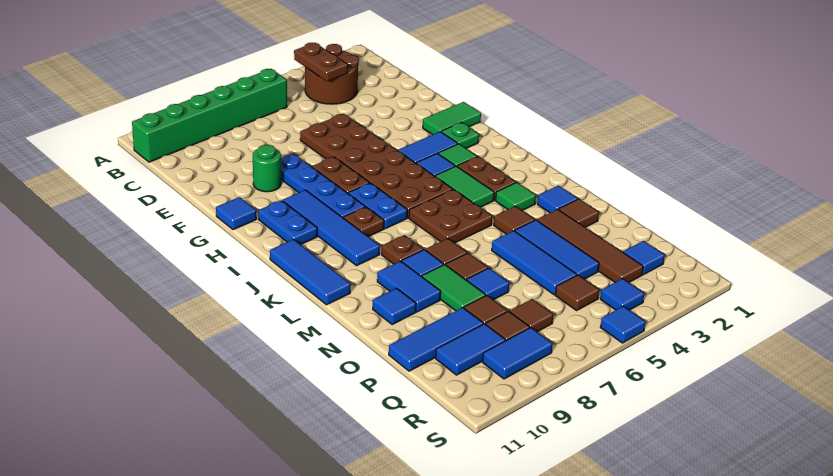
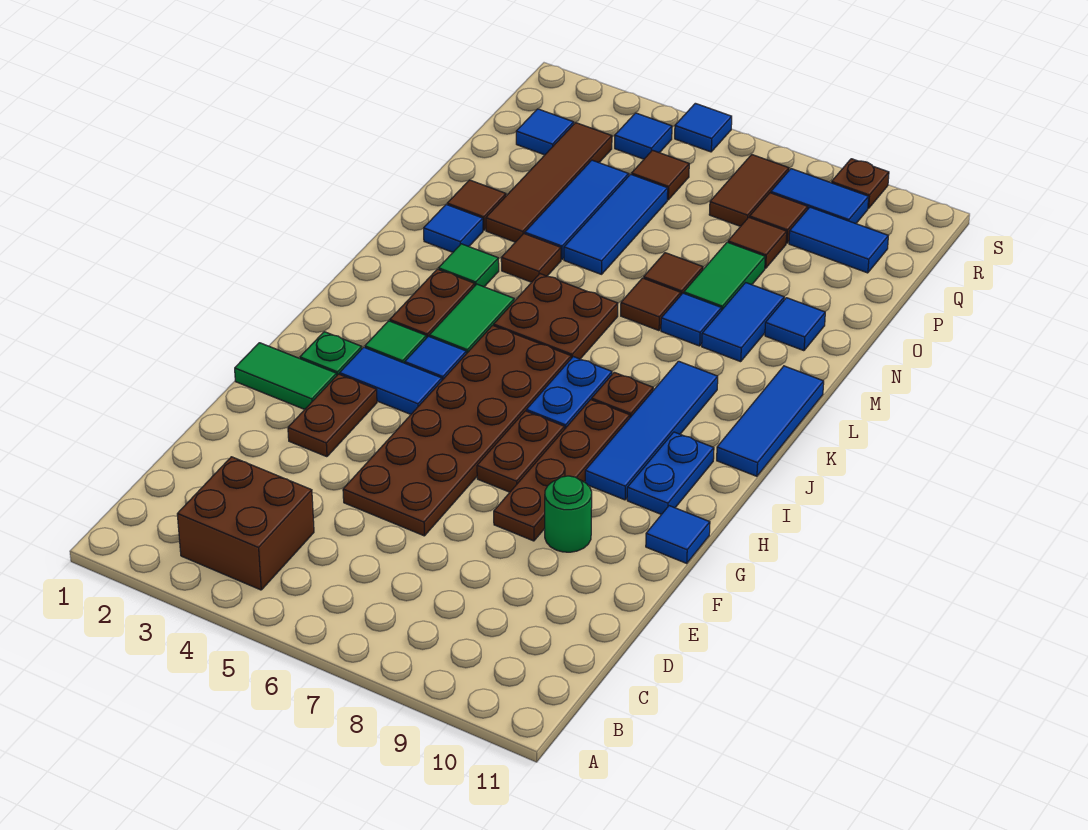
brown 2x2 round brick [305,44,359,104] -> brown 2x2 brick [177,457,314,590]
brown 1x2 plate [294,43,348,81] -> brown 1x2 plate moved to [288,374,377,457]
green 1x6 brick [132,69,287,162] -> none
blue 1x4 plate [281,154,365,217] -> brown 1x4 plate [494,400,630,541]
brown 1x1 plate [382,235,423,264] -> brown 1x1 plate moved to [832,159,889,208]
blue 1x1 tile [467,268,509,300] -> none
blue 1x3 tile [389,308,483,371] -> none
brown 1x1 tile [510,299,553,332] -> brown 1x2 tile [709,155,789,226]

